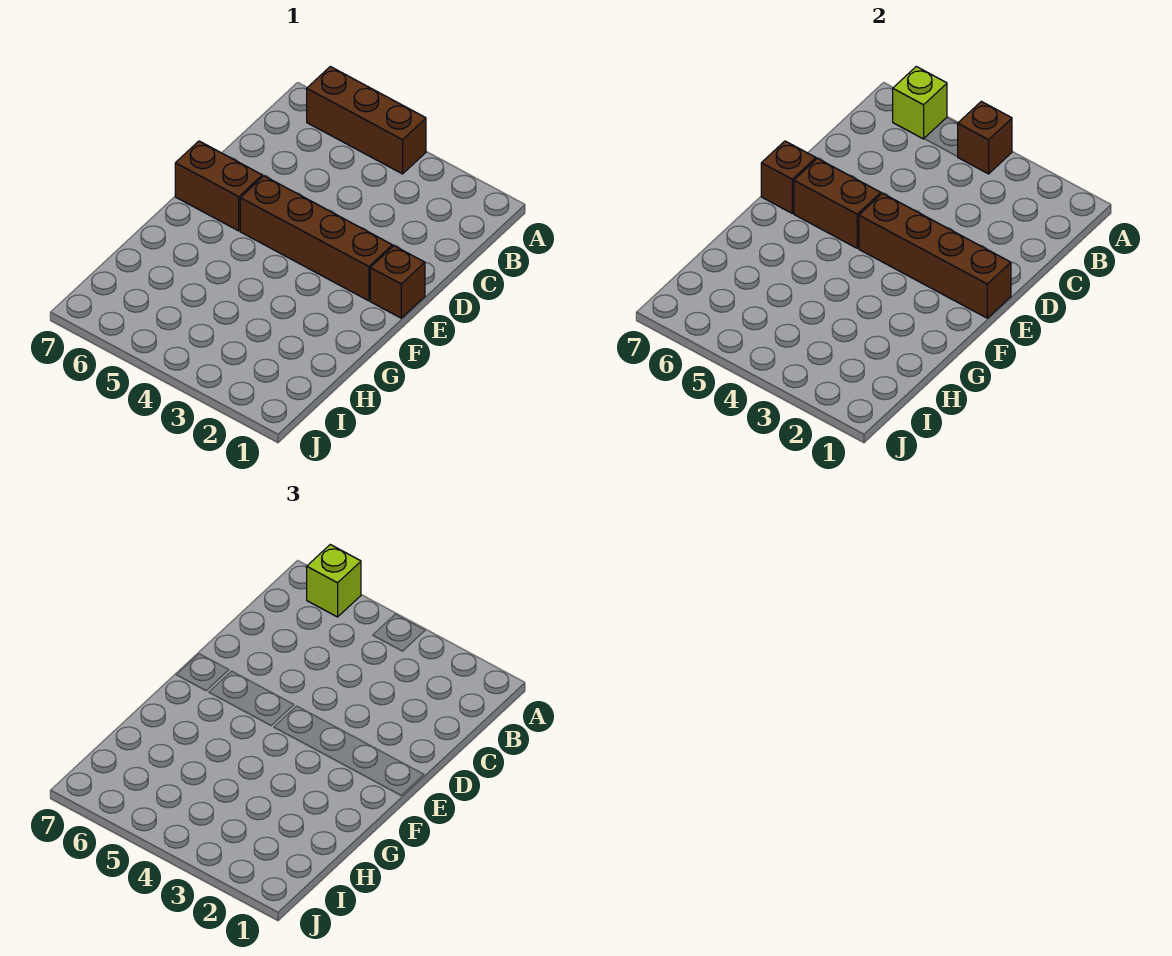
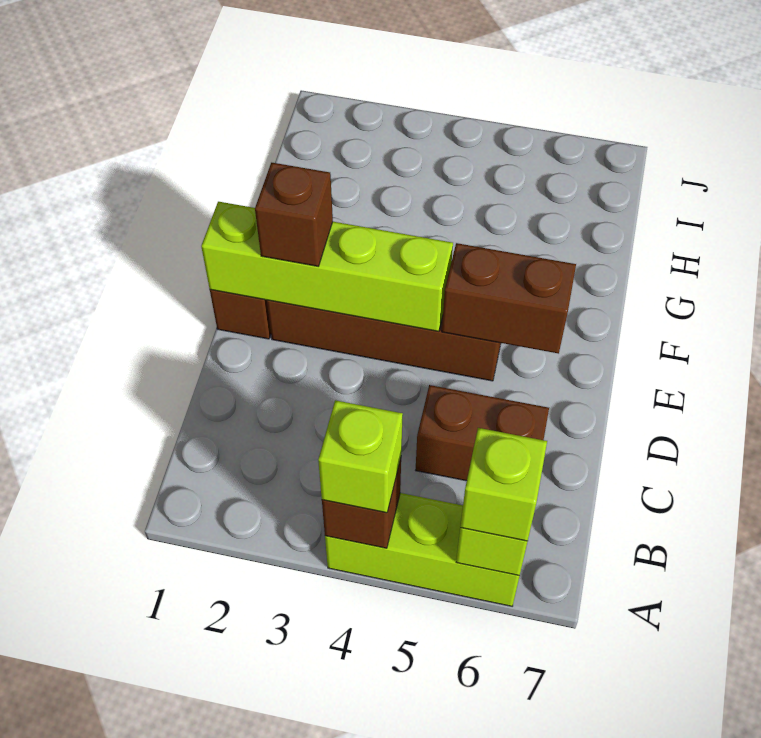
brown 1x3 brick [307,67,426,174] -> lime 1x3 brick [325,493,519,606]
none -> lime 1x1 brick [318,400,403,513]
brown 1x4 brick [859,193,1011,318] -> lime 1x4 brick [201,202,453,331]
brown 1x2 brick [175,141,262,231] -> brown 1x2 brick moved to [416,385,549,481]
brown 1x1 brick [761,141,816,213] -> brown 1x1 brick moved to [255,163,333,266]

